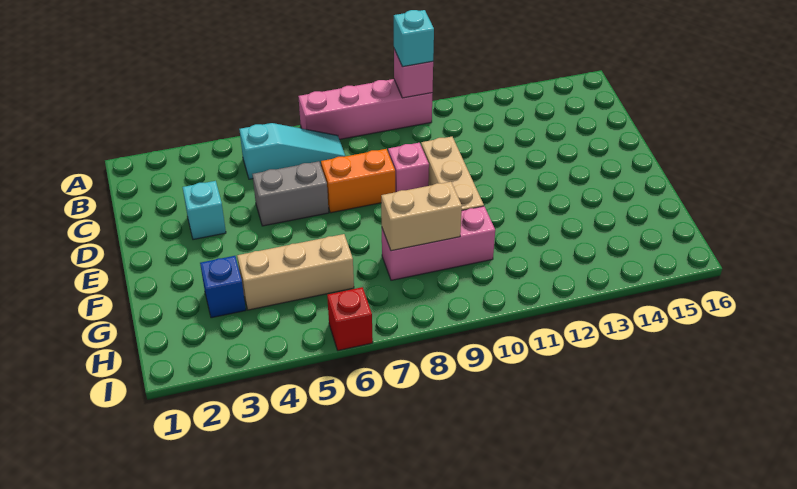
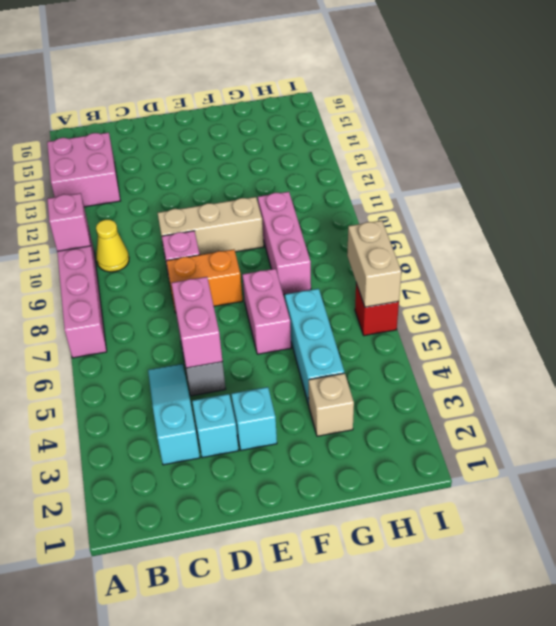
cyan 1x1 brick [394,10,434,67] -> cyan 1x1 brick moved to [231,387,277,450]
none -> pink 2x2 brick [47,133,120,207]
cyan 1x3 slope [239,123,345,179] -> cyan 1x3 slope moved to [148,364,200,465]
none -> yellow 1x1 cone [96,220,129,272]
none -> pink 1x2 brick [171,277,223,368]
orange 1x2 brick [321,149,395,213] -> orange 1x2 brick turned to [166,249,243,313]
none -> pink 1x2 brick [242,269,291,354]
blue 1x1 brick [200,256,246,318] -> tan 1x1 brick [309,373,354,436]
tan 1x3 brick [237,234,354,310] -> cyan 1x3 brick [285,289,344,405]
tan 1x2 brick [381,182,462,251] -> tan 1x2 brick moved to [347,221,401,307]

